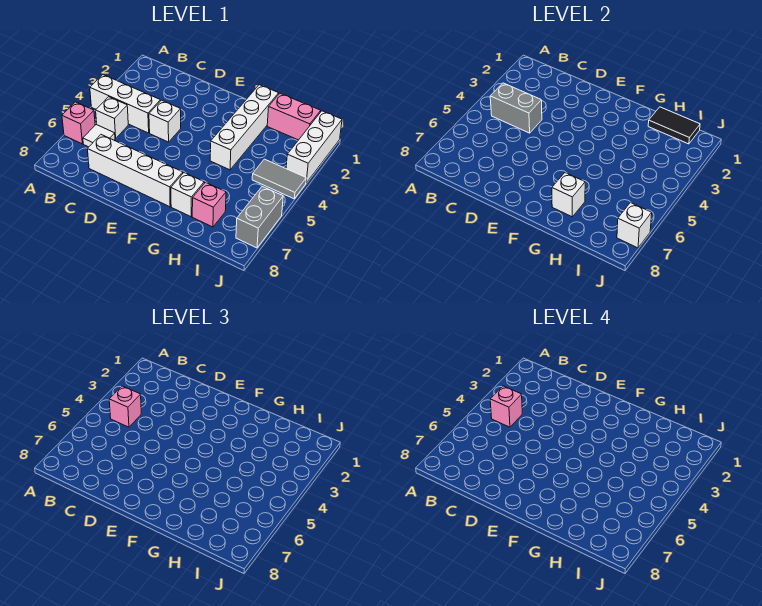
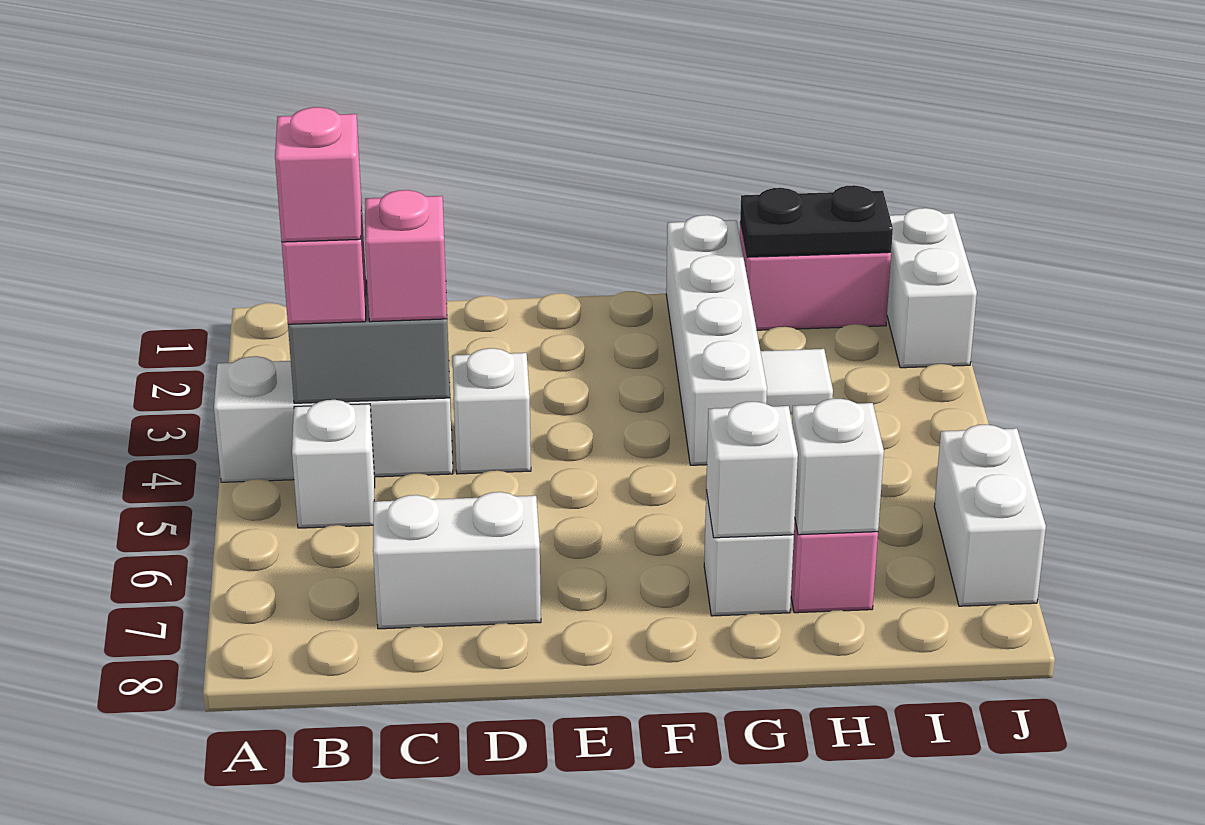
pink 1x1 brick [62,102,95,144] -> pink 1x1 brick moved to [365,190,447,322]
white 1x1 tile [83,124,115,147] -> white 1x1 tile moved to [761,349,833,415]
white 1x4 brick [87,135,183,207] -> white 1x2 brick [373,492,541,629]
black 1x2 tile [648,107,700,144] -> black 1x2 plate [740,185,893,257]
grey 1x2 tile [252,159,306,199] -> none
white 1x3 brick [286,111,342,183] -> white 1x2 brick [887,208,977,368]
grey 1x2 brick [236,186,283,248] -> white 1x2 brick [934,424,1046,606]
white 1x1 brick [617,203,652,248] -> white 1x1 brick moved to [792,399,884,535]

